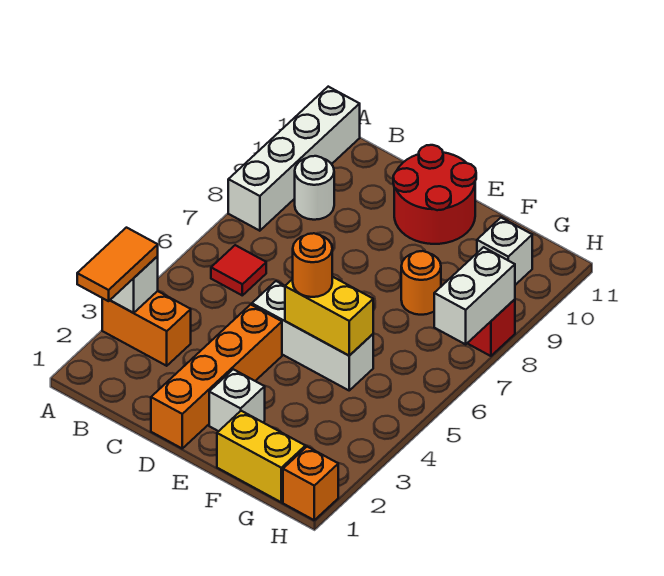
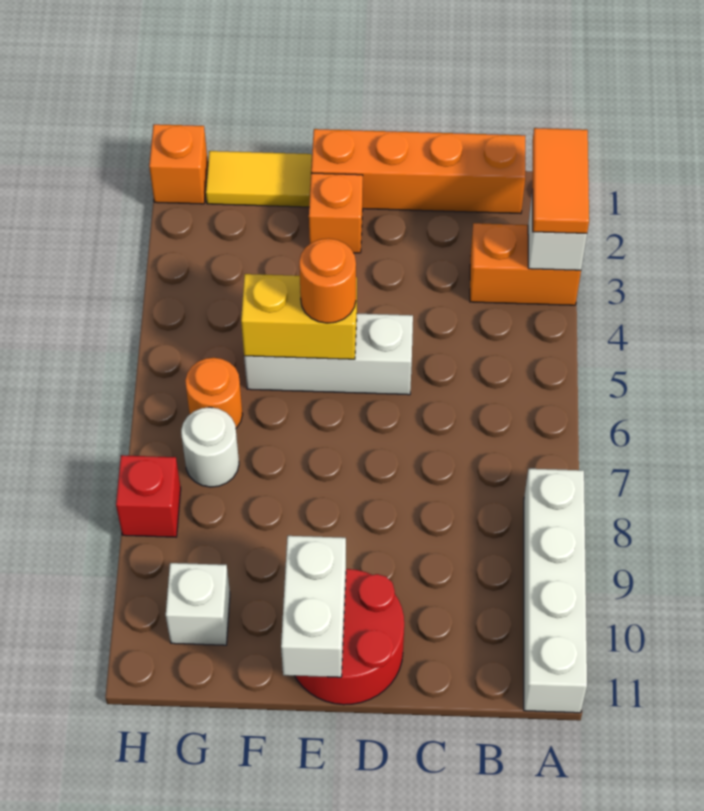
red 1x1 tile [211,245,266,295] -> none
white 1x1 round brick [295,156,334,220] -> white 1x1 round brick moved to [181,407,239,487]
orange 1x4 brick [151,304,282,448] -> orange 1x4 brick turned to [311,129,525,213]
white 1x1 brick [209,369,265,431] -> orange 1x1 brick [309,173,363,253]
yellow 1x2 brick [217,411,305,502] -> yellow 1x2 tile [206,151,312,207]
orange 1x1 round brick [401,251,441,315] -> orange 1x1 round brick moved to [185,358,243,428]
white 1x2 brick [434,247,515,344] -> white 1x2 brick moved to [281,536,346,677]

